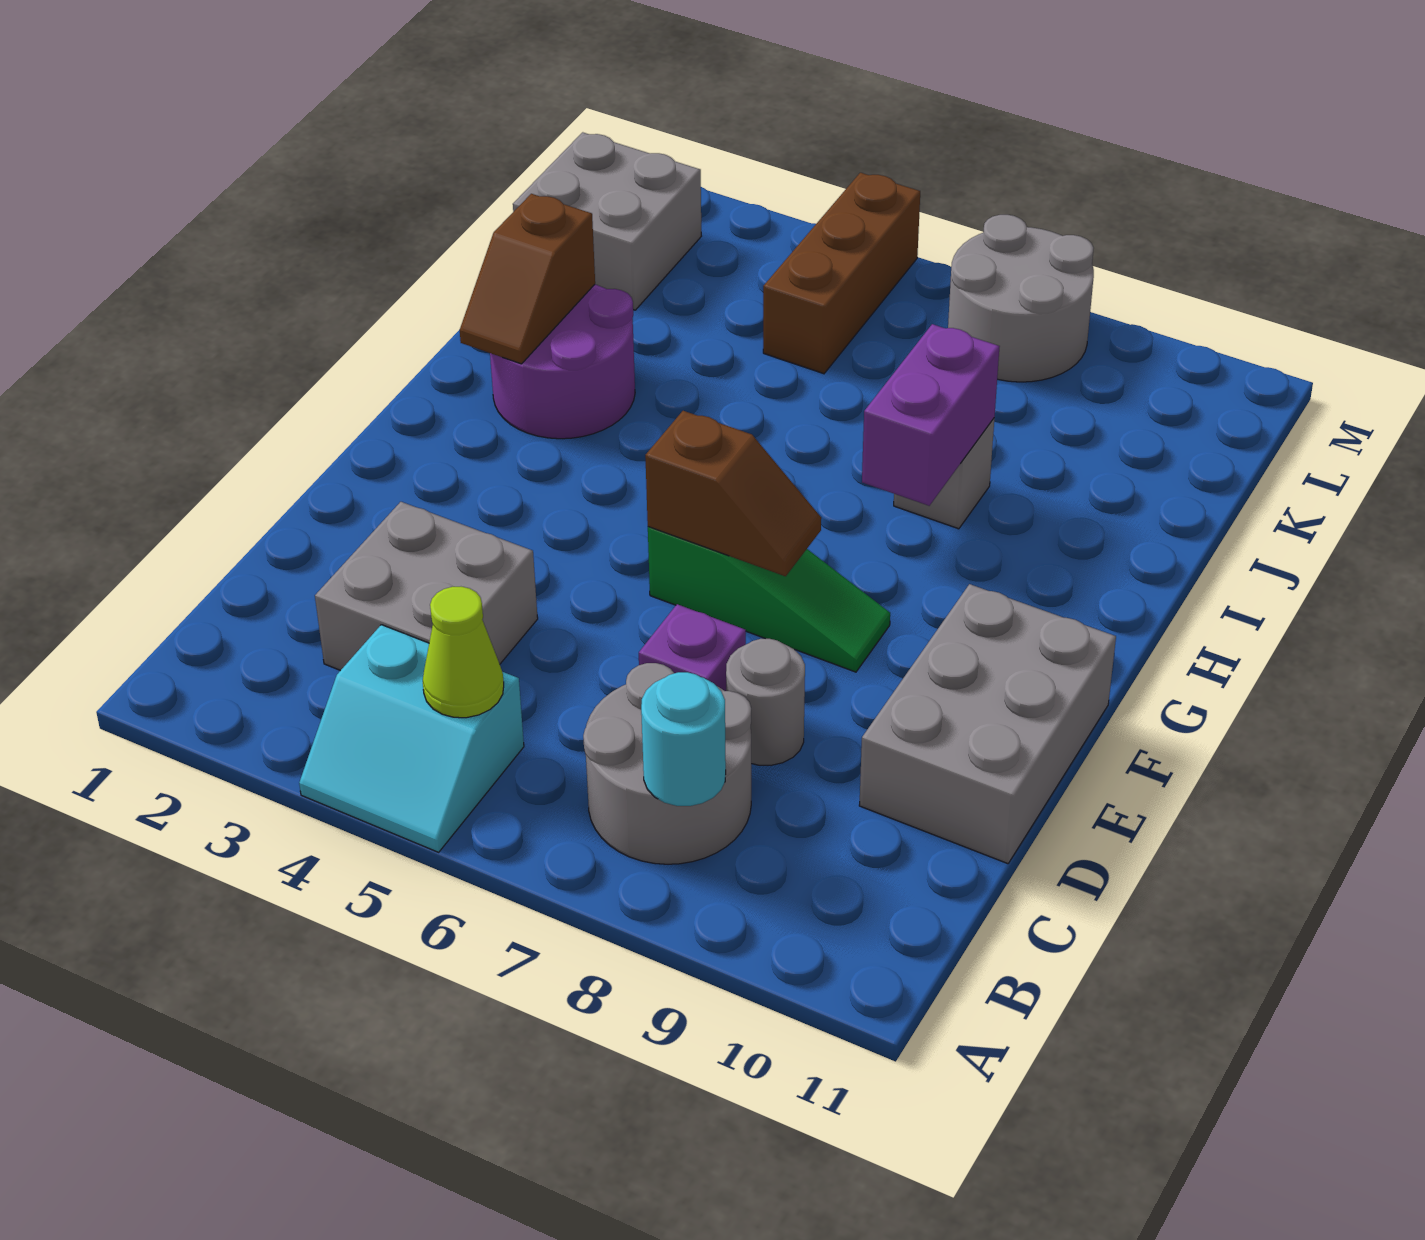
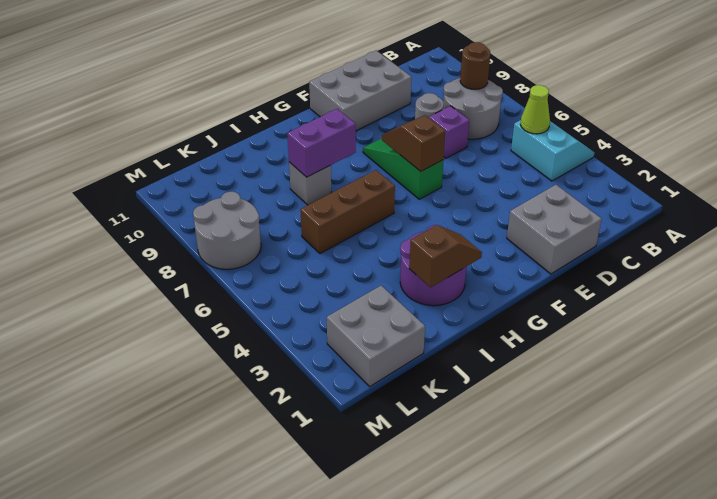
cyan 1x1 round brick [641,672,726,806] -> brown 1x1 round brick [460,42,490,89]
grey 2x2 brick [315,502,538,671] -> grey 2x2 brick moved to [507,185,601,274]
brown 1x3 brick [763,173,920,374] -> brown 1x3 brick moved to [300,170,395,254]

